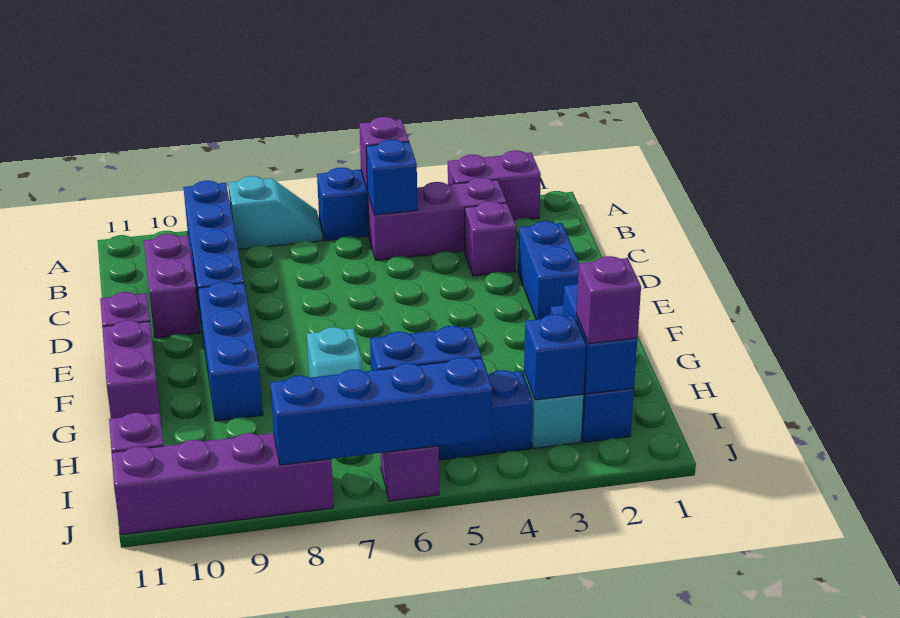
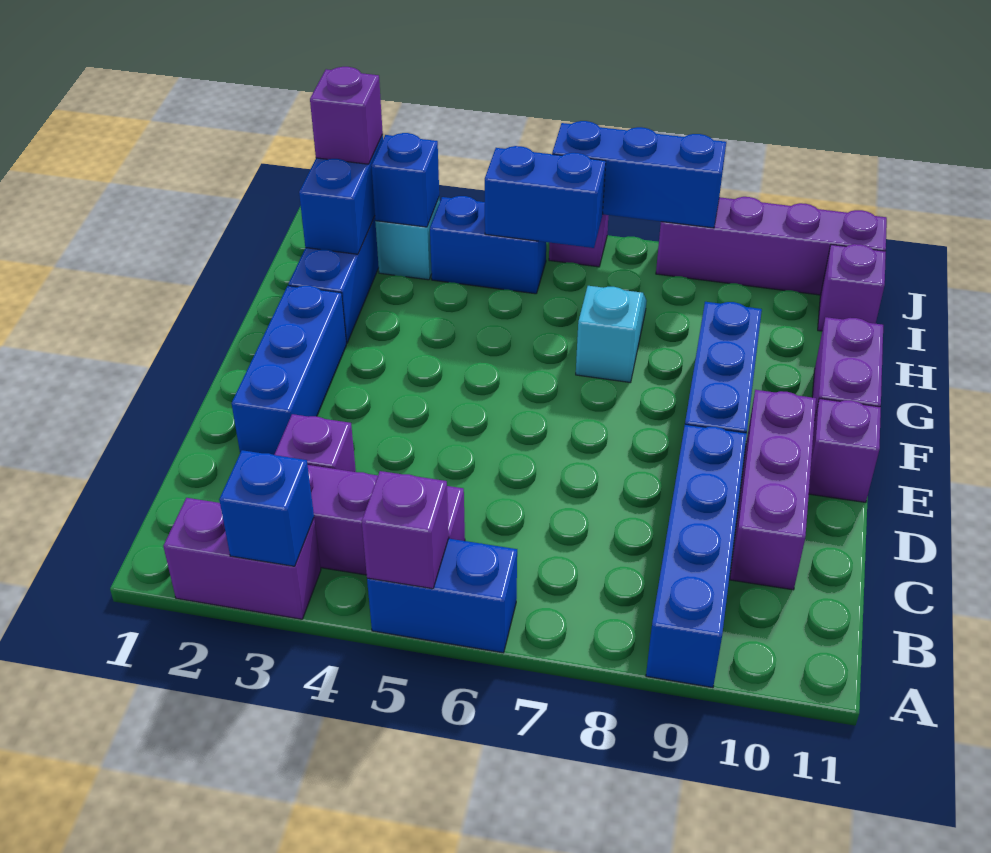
cyan 1x2 slope [228,176,323,250] -> none
blue 1x1 brick [366,139,417,215] -> blue 1x1 brick moved to [219,450,314,566]
purple 1x2 brick [144,234,200,338] -> purple 1x3 brick [730,390,816,590]
blue 1x2 brick [518,221,579,320] -> blue 1x3 brick [231,286,346,455]
blue 1x4 brick [270,357,493,465] -> blue 1x3 brick [552,121,726,228]

